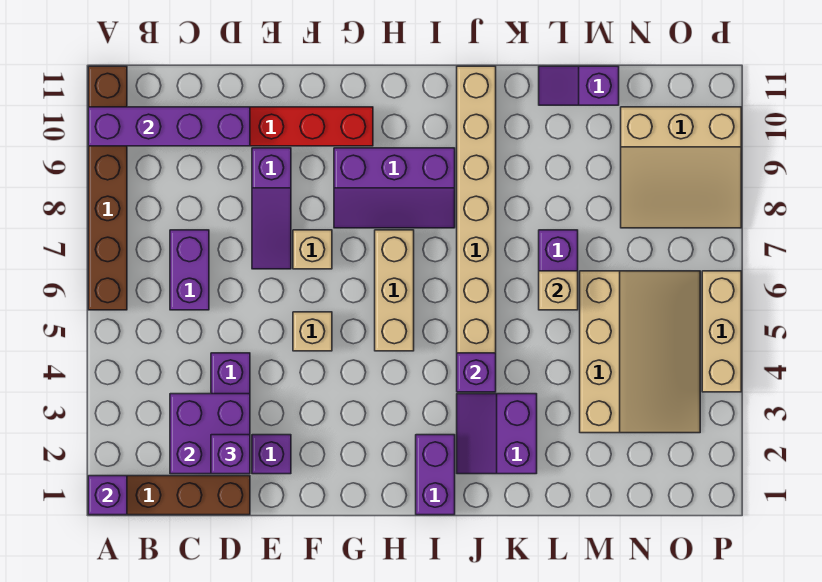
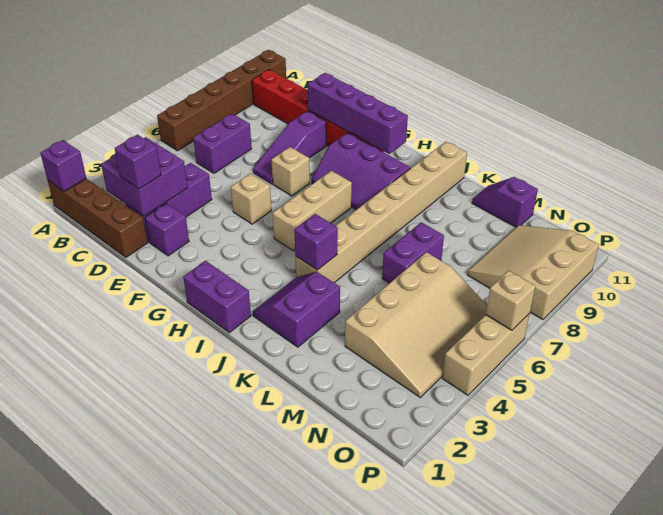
purple 1x4 brick [88,107,250,146] -> purple 1x4 brick moved to [308,73,408,154]
purple 1x2 brick [416,435,455,515] -> purple 1x2 brick turned to [183,261,251,333]
tan 1x1 brick [539,271,578,310] -> tan 1x1 brick moved to [486,270,535,330]
tan 3x3 slope [621,107,741,228] -> tan 3x3 slope turned to [468,225,599,320]

